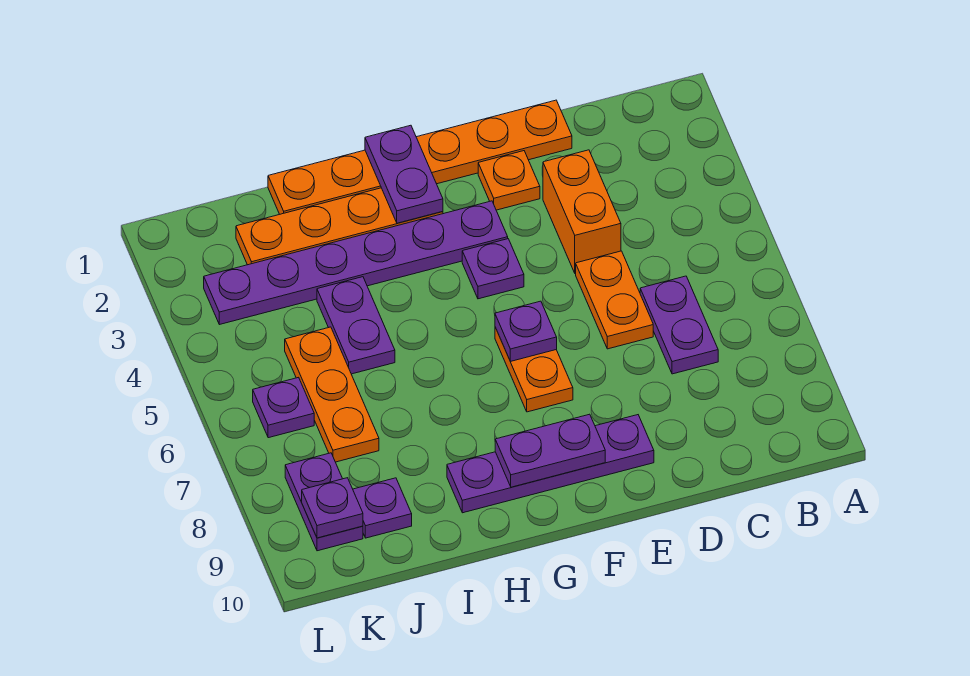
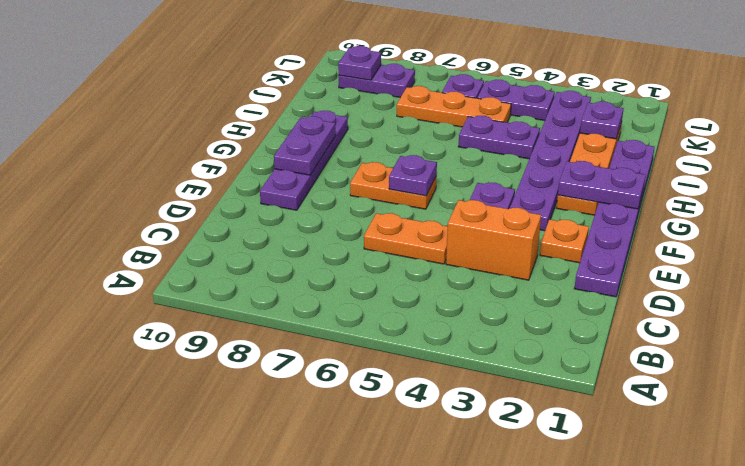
purple 1x2 plate [640,276,718,374] -> purple 1x2 plate moved to [478,80,555,121]
orange 1x6 plate [268,100,572,214] -> purple 1x6 plate [574,140,655,297]
purple 1x1 plate [353,478,412,538] -> purple 1x1 plate moved to [580,101,624,139]

